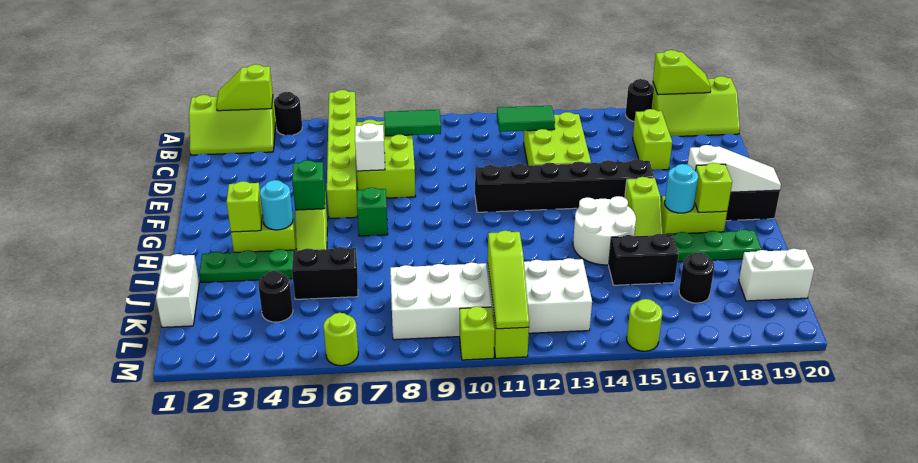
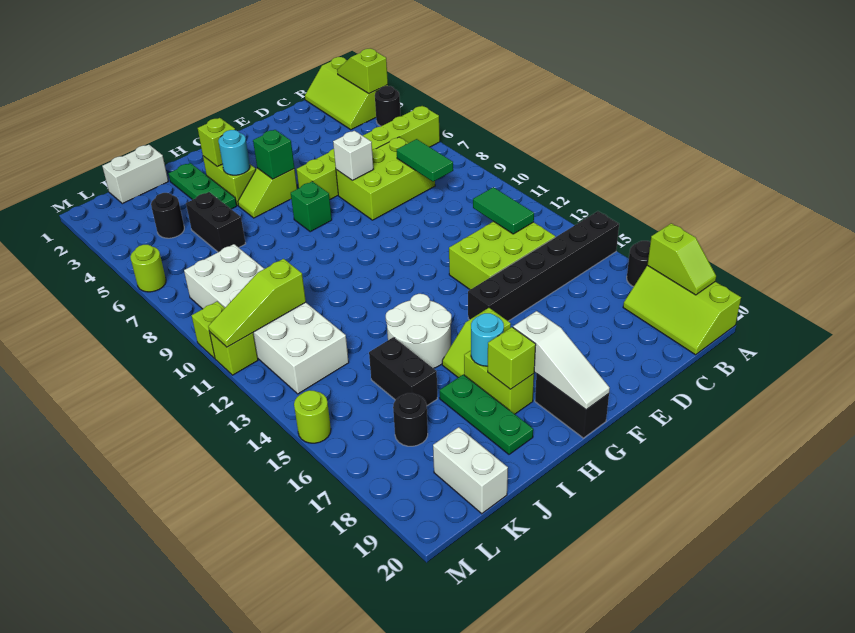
lime 1x2 brick [633,109,672,170] -> none
black 1x6 brick [475,159,655,212] -> black 1x6 brick turned to [468,211,619,321]

